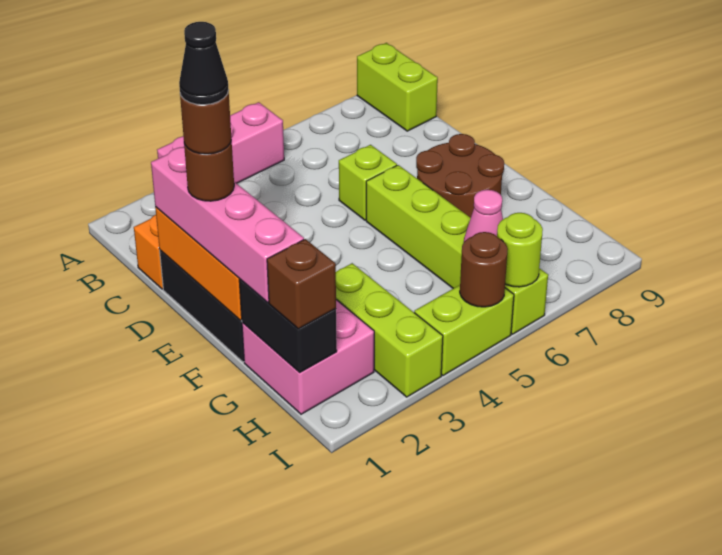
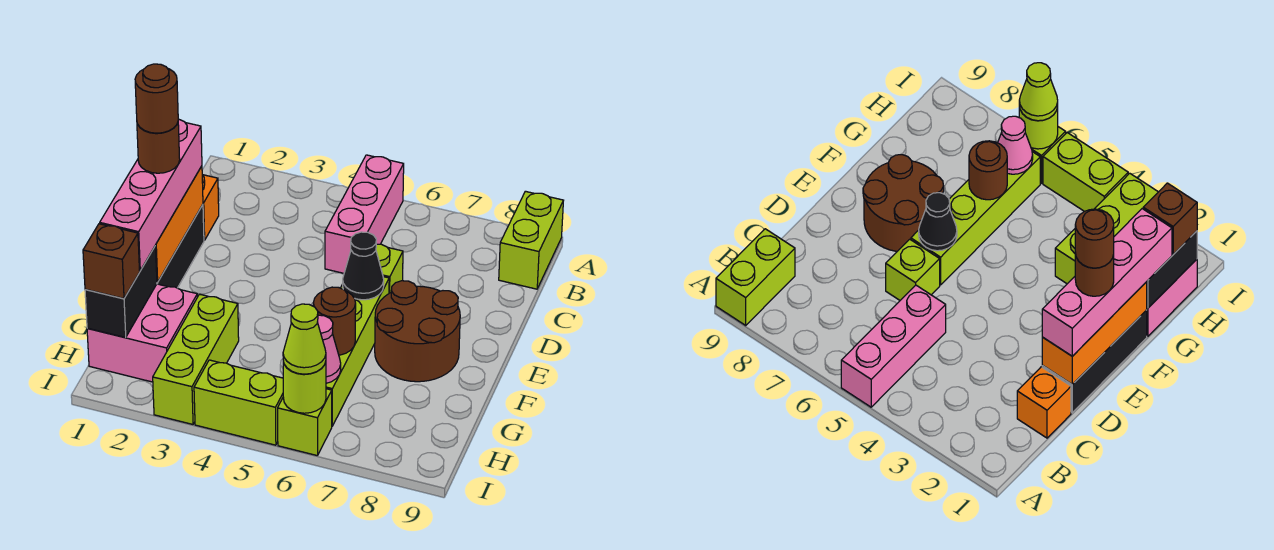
pink 1x3 brick [157,102,284,183] -> pink 1x3 brick turned to [325,155,404,273]
black 1x1 cone [179,22,229,105] -> black 1x1 cone moved to [343,232,384,300]
brown 1x1 round brick [460,232,508,307] -> brown 1x1 round brick moved to [313,287,356,355]
none -> lime 1x1 cone [283,304,326,374]

